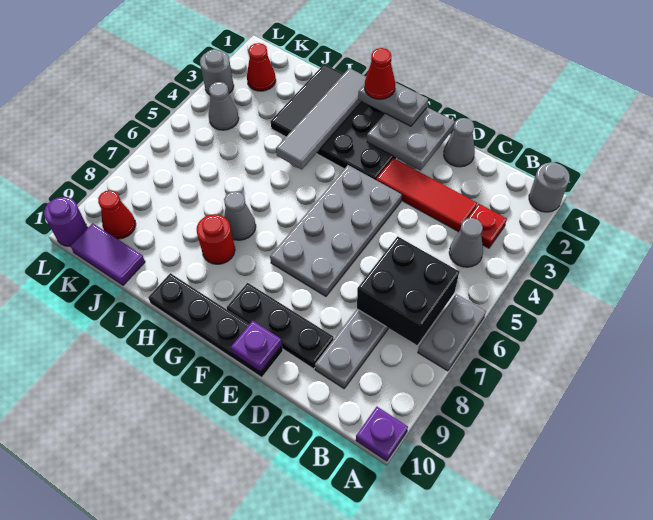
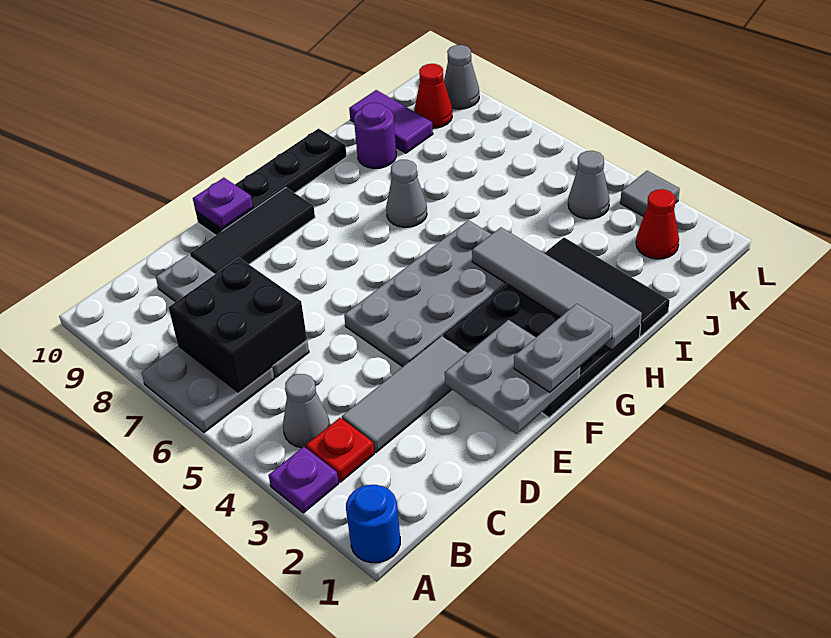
grey 1x1 round brick [529,162,570,212] -> blue 1x1 round brick [346,485,400,563]
grey 1x2 plate [418,294,486,371] -> grey 2x2 plate [141,346,274,432]
purple 1x1 plate [356,407,408,461] -> purple 1x1 plate moved to [269,447,339,513]
red 1x3 tile [376,158,477,232] -> grey 1x3 tile [342,336,467,452]
grey 1x1 cone [444,118,475,167] -> grey 1x1 cone moved to [444,45,479,109]
black 1x3 plate [227,283,334,369] -> black 1x3 tile [190,188,315,274]
grey 2x4 plate [270,165,402,296] -> grey 2x4 plate turned to [344,220,506,367]
red 1x1 cone [364,48,395,99] -> none
red 1x1 round brick [197,214,235,264] -> none
purple 1x2 tile [70,223,145,285] -> purple 1x2 tile turned to [349,90,433,153]
grey 1x1 round brick [200,49,234,95] -> grey 1x1 tile [621,171,680,217]
purple 1x1 round brick [44,197,88,246] -> purple 1x1 round brick moved to [354,103,396,168]

